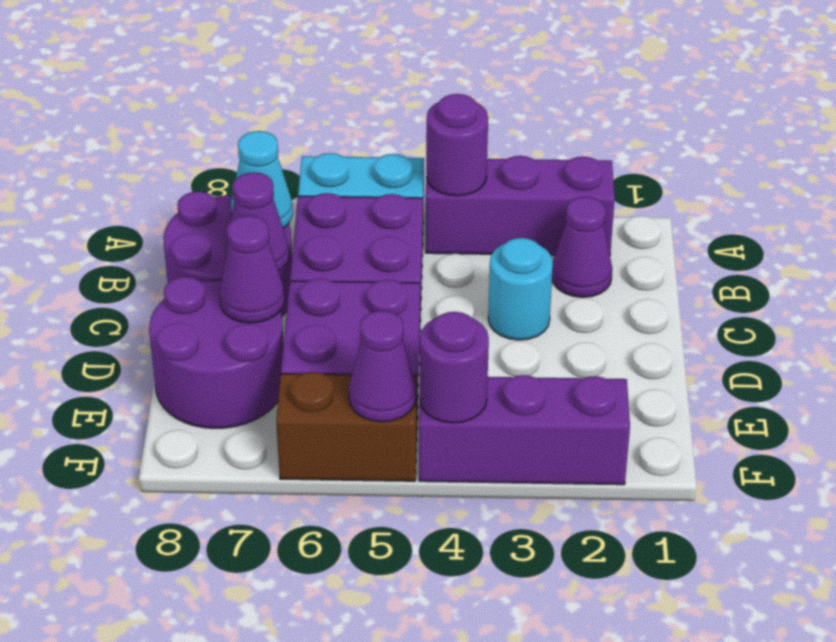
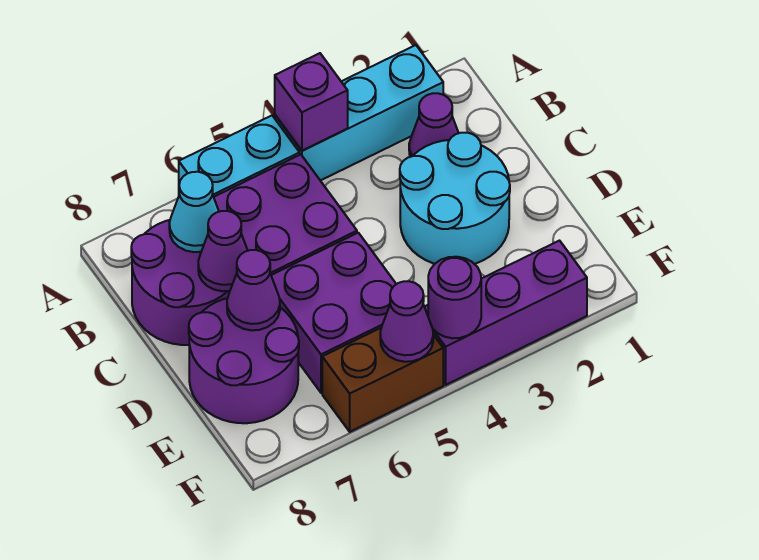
purple 1x3 brick [426,156,615,255] -> cyan 1x3 brick [275,45,443,181]
purple 1x1 round brick [426,94,488,196] -> purple 1x1 brick [275,53,348,151]
cyan 1x1 round brick [488,238,553,340] -> cyan 2x2 round brick [400,133,510,264]

